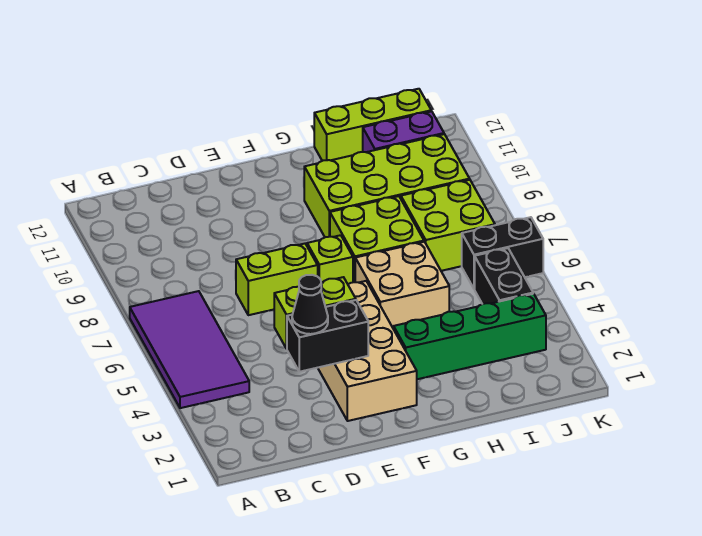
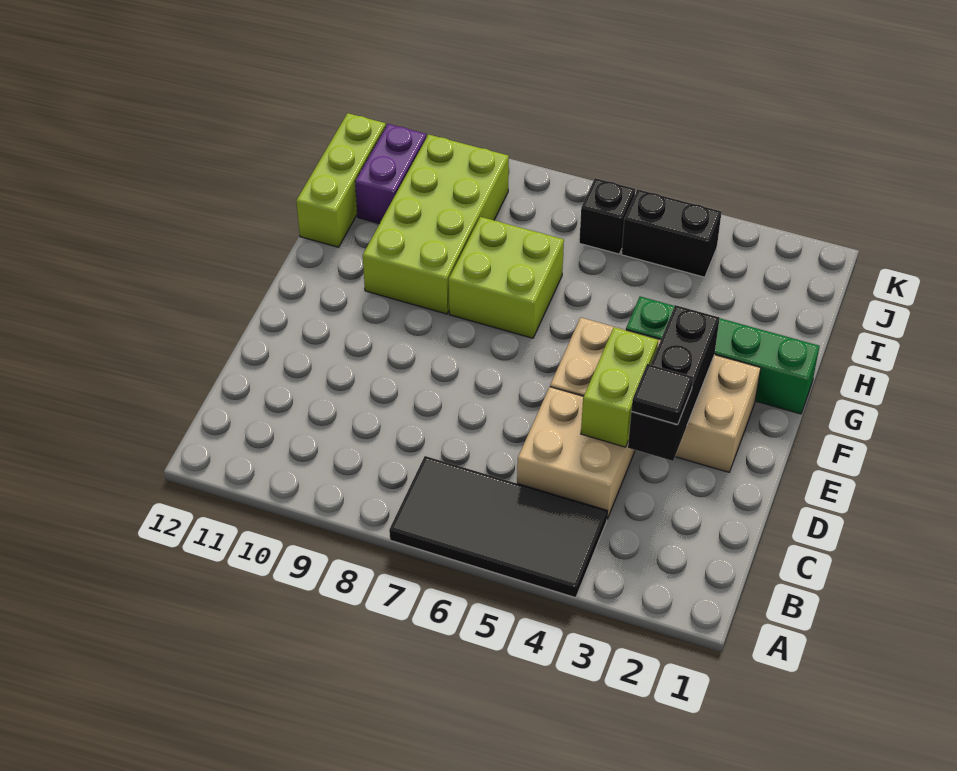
purple 2x4 tile [130,291,249,408] -> black 2x4 tile [389,456,607,598]
black 1x2 brick [287,300,368,372] -> black 1x3 brick [628,305,720,461]
black 1x1 cone [292,275,328,334] -> black 1x1 tile [631,364,693,424]
lime 1x2 brick [236,244,318,315] -> none
lime 1x1 brick [307,235,353,284] -> none
green 1x4 brick [394,294,546,379] -> green 1x4 brick turned to [626,296,820,414]
tan 2x2 brick [355,242,449,329] -> tan 2x2 brick moved to [517,387,635,519]
lime 2x2 brick [401,180,495,271] -> none
black 1x2 brick [462,217,543,289] -> black 1x1 brick [579,178,635,254]

